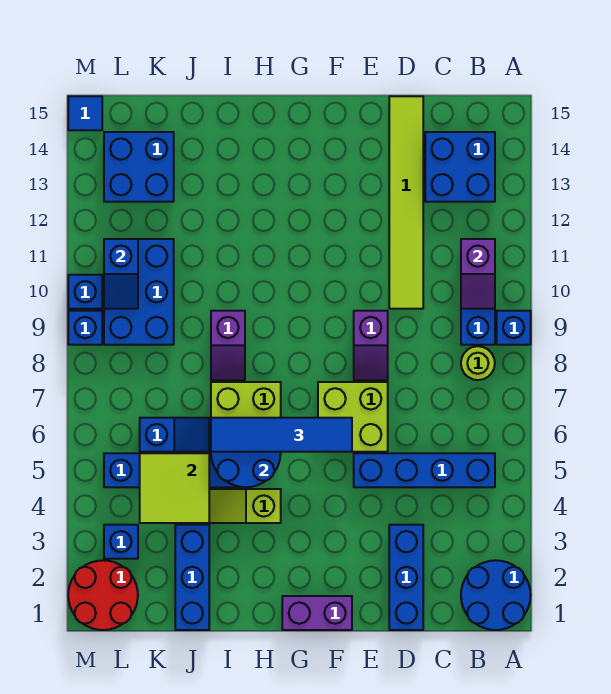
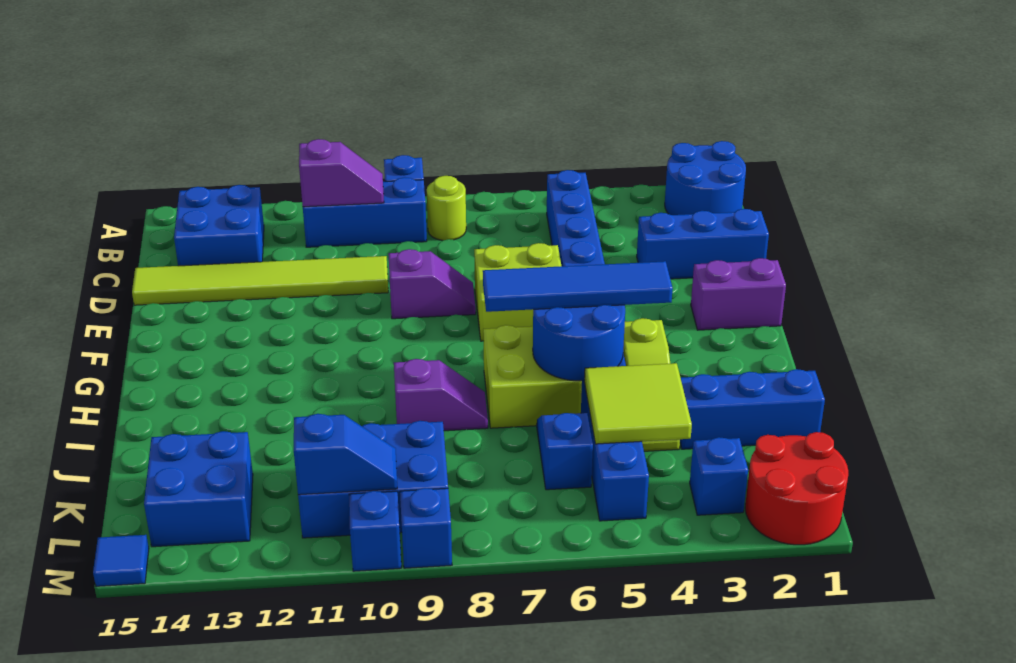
purple 1x2 brick [282,596,352,630] -> purple 1x2 brick turned to [691,258,786,330]
blue 1x4 tile [211,418,352,452] -> blue 1x4 tile turned to [483,261,673,312]

